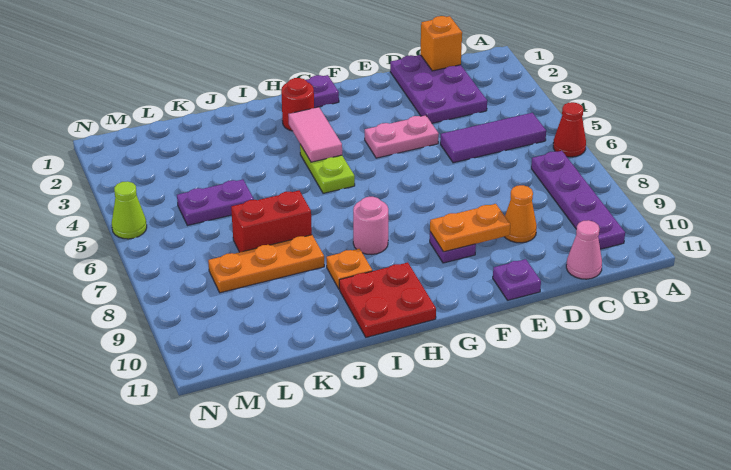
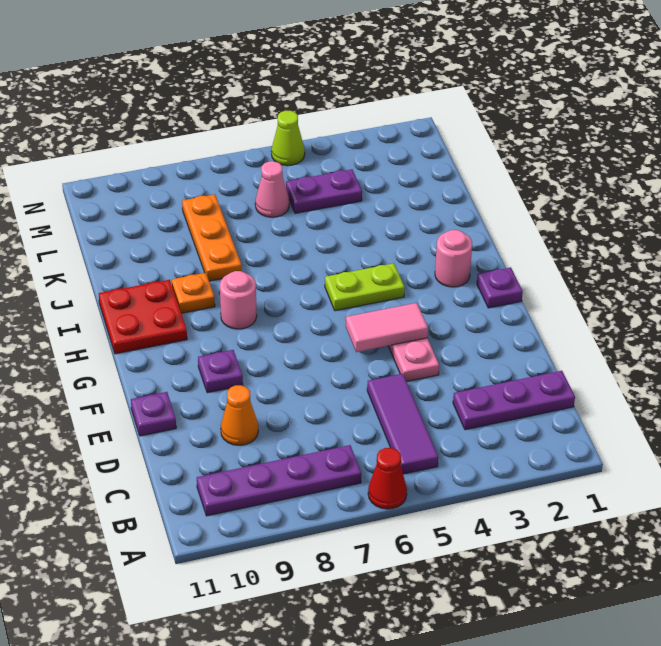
purple 2x3 plate [390,55,487,123] -> purple 1x3 plate [453,371,575,430]
orange 1x1 brick [420,16,462,71] -> none
pink 1x1 cone [566,220,602,279] -> pink 1x1 cone moved to [255,161,289,217]
orange 1x2 plate [430,204,510,252] -> none
red 1x1 round brick [281,78,314,131] -> pink 1x1 round brick [435,230,472,287]
pink 1x2 tile [288,107,342,162] -> pink 1x2 tile moved to [346,303,428,352]
red 1x2 brick [231,191,312,252] -> none
purple 1x2 plate [177,180,254,226] -> purple 1x2 plate turned to [286,169,362,213]

